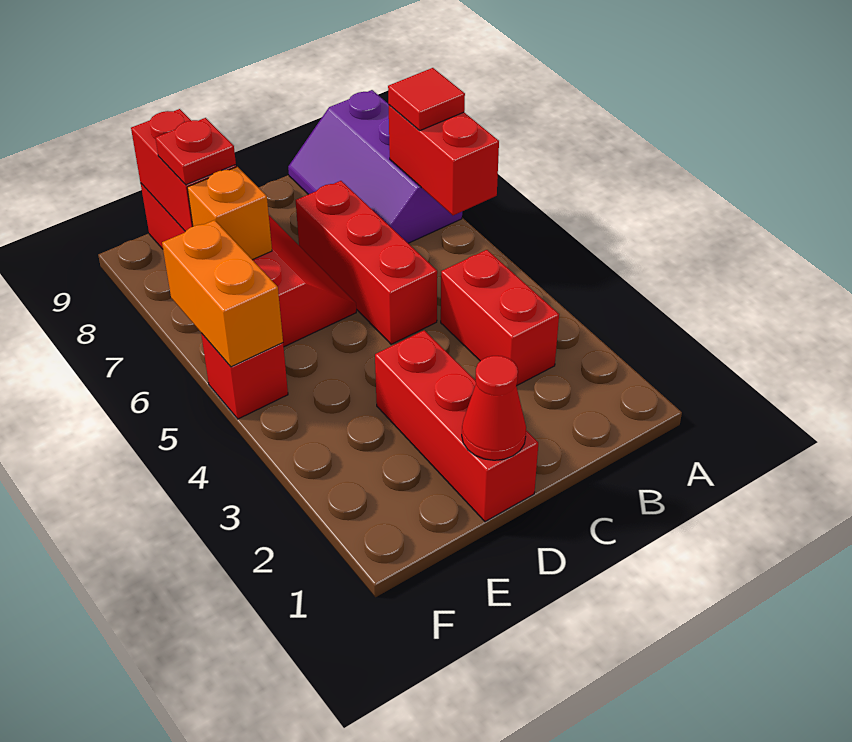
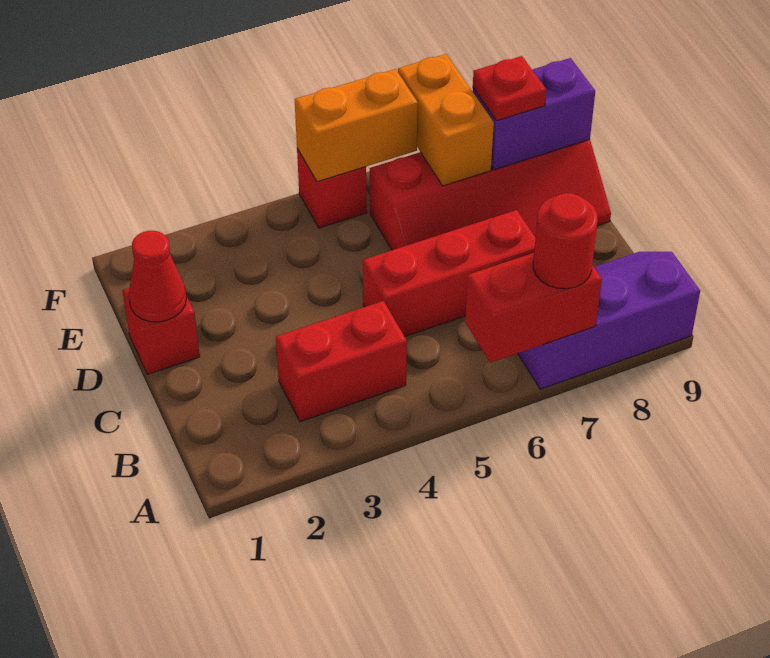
red 1x1 tile [388,68,465,131] -> red 1x1 round brick [533,193,598,289]
red 1x3 brick [375,330,538,522] -> red 1x1 brick [122,288,200,374]
orange 1x1 brick [187,167,272,260] -> orange 1x2 brick [398,54,494,186]
red 1x2 brick [131,109,236,231] -> purple 1x2 brick [472,58,595,170]

